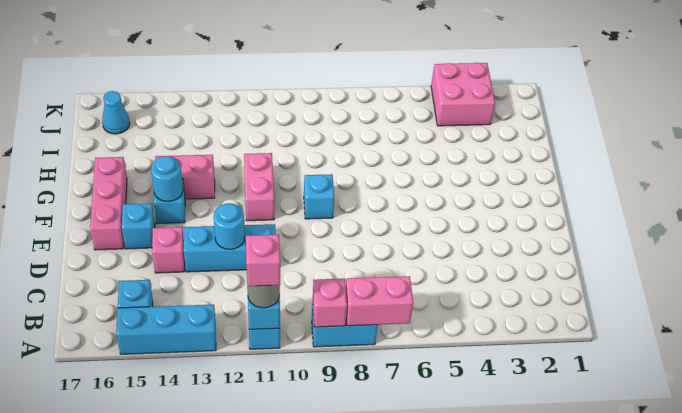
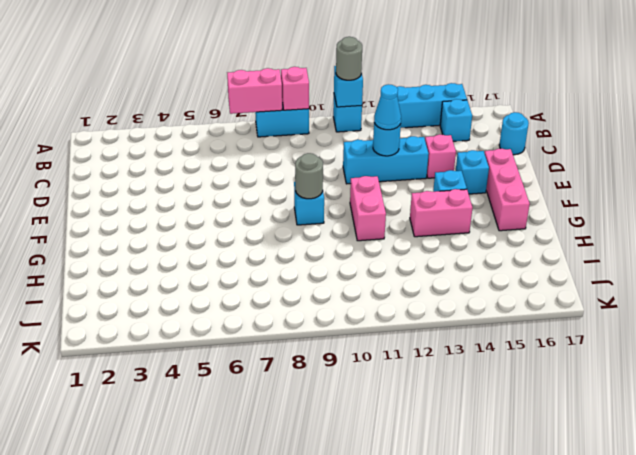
pink 1x1 brick [246,235,280,286] -> none
none -> grey 1x1 round brick [295,153,323,199]
cyan 1x1 round brick [151,156,183,202] -> cyan 1x1 round brick moved to [499,112,529,155]
pink 2x2 brick [431,63,495,126] -> none
cyan 1x1 cone [102,91,130,134] -> cyan 1x1 cone moved to [374,84,401,130]

